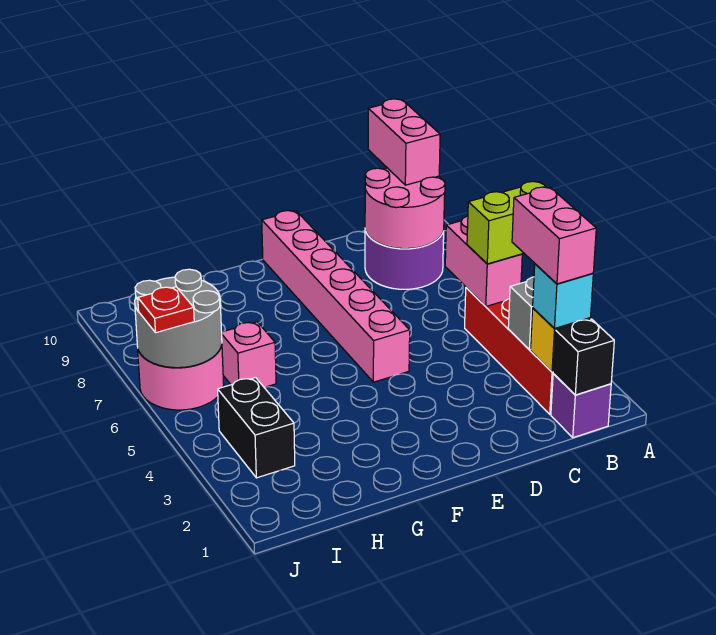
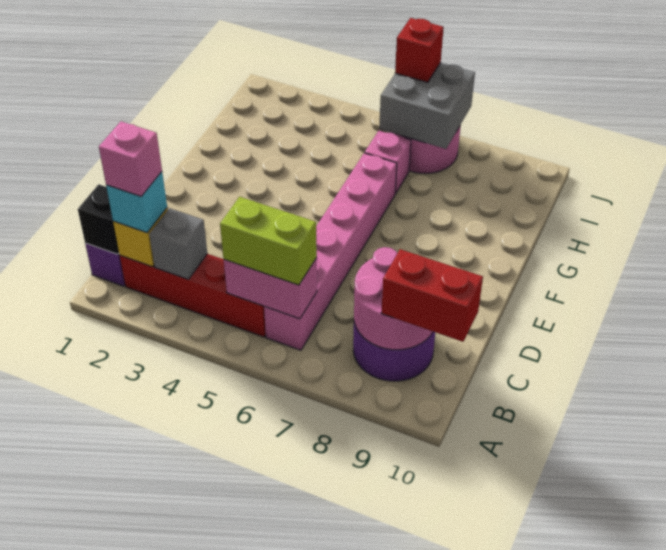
lime 1x2 brick [467,181,547,264] -> lime 1x2 brick turned to [220,197,317,285]
pink 1x2 brick [512,187,596,284] -> pink 1x1 brick [99,121,162,196]
pink 1x2 brick [368,99,440,185] -> red 1x2 brick [381,249,483,342]
pink 1x6 brick [262,211,410,382] -> pink 1x6 brick turned to [264,153,397,350]
black 1x2 brick [218,378,295,478] -> none
grey 2x2 round brick [135,269,222,368] -> grey 2x2 brick [379,63,475,149]
red 1x1 plate [138,287,194,333] -> red 1x1 brick [395,18,444,82]

